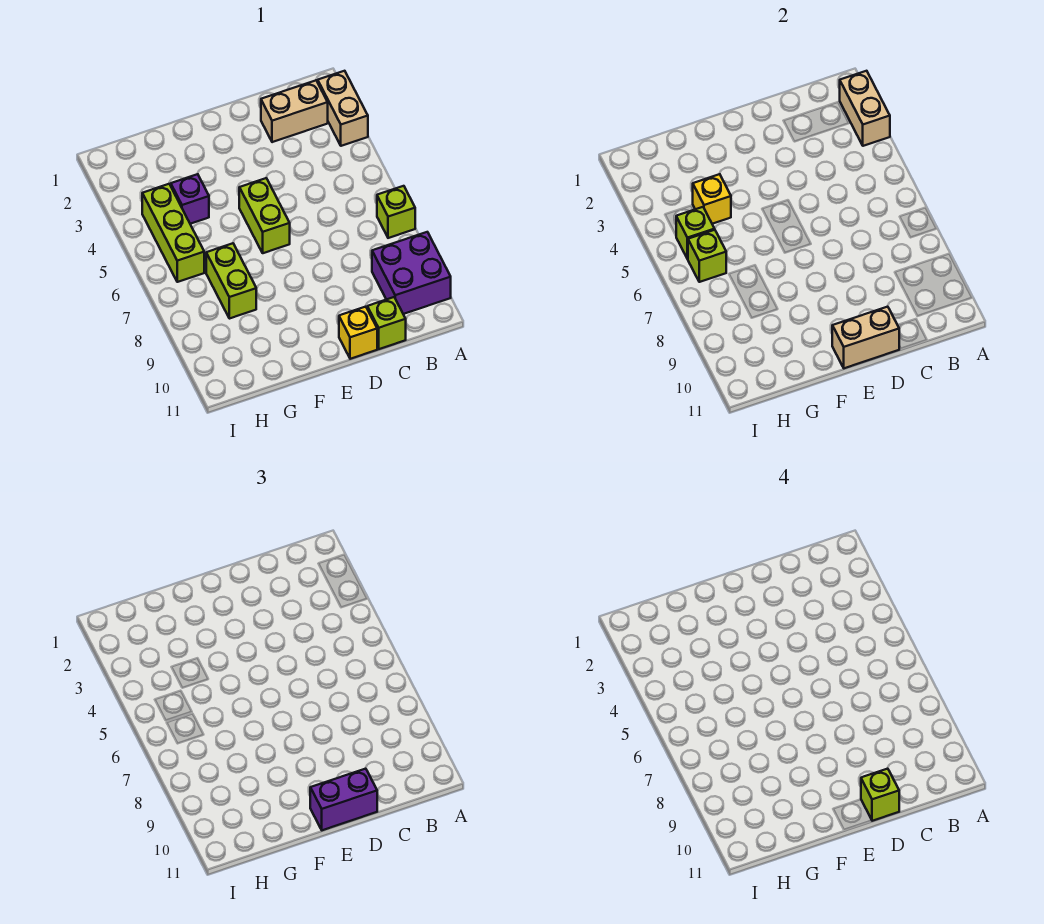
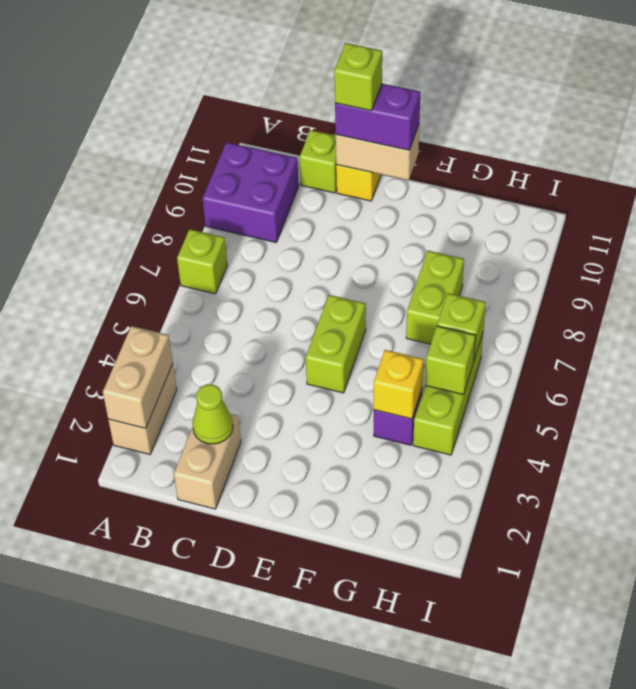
tan 1x2 brick [261,80,328,142] -> tan 1x2 brick turned to [174,414,241,509]
none -> lime 1x1 cone [192,384,233,444]

